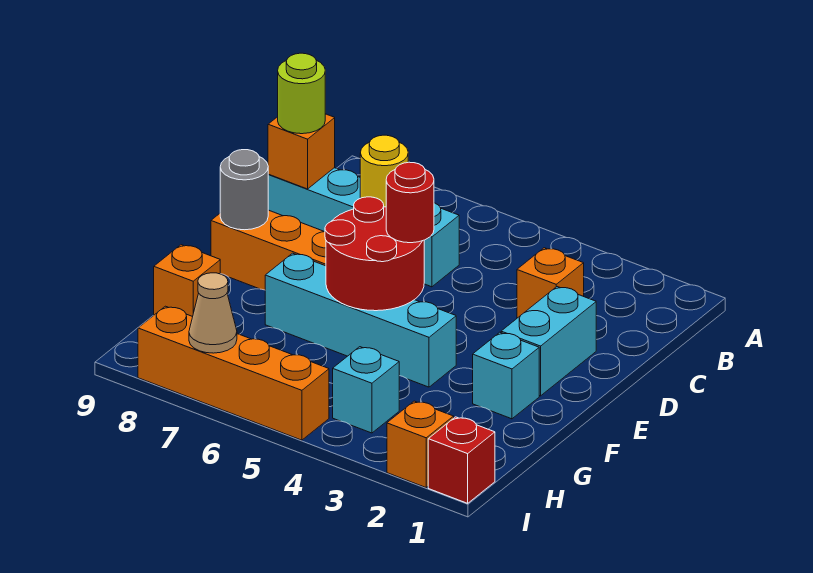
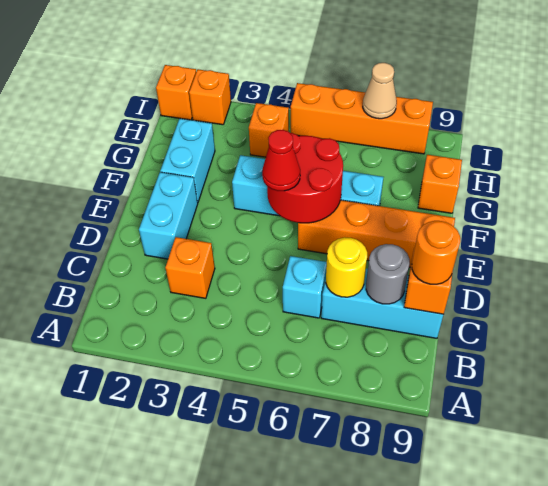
lime 1x1 round brick [278,53,325,134] -> orange 1x1 round brick [412,221,460,284]
red 1x1 round brick [386,162,434,243] -> red 1x1 cone [262,130,300,191]
grey 1x1 round brick [220,150,268,230] -> grey 1x1 round brick moved to [366,244,410,304]
cyan 1x1 brick [473,332,539,419] -> cyan 1x2 brick [160,118,215,203]
cyan 1x1 brick [333,347,399,433] -> orange 1x1 brick [249,103,289,157]
red 1x1 brick [428,417,495,503] -> orange 1x1 brick [156,65,196,120]

